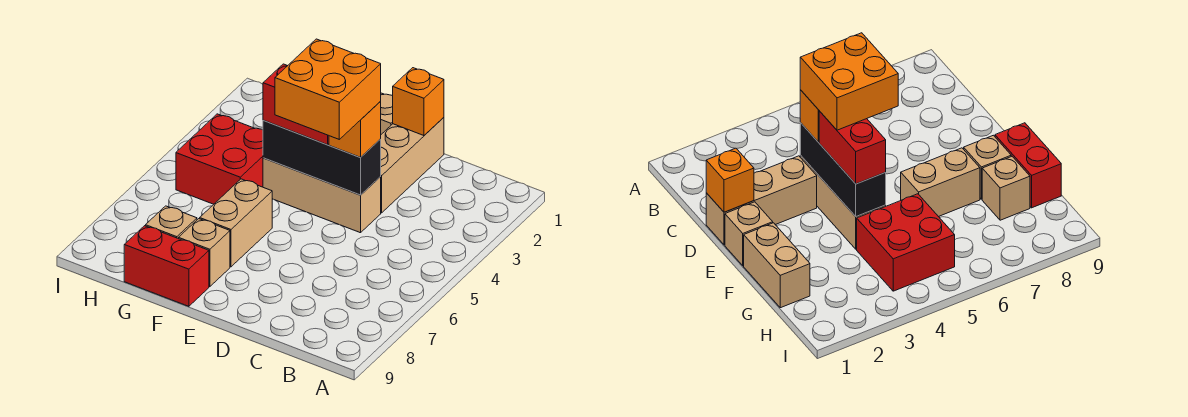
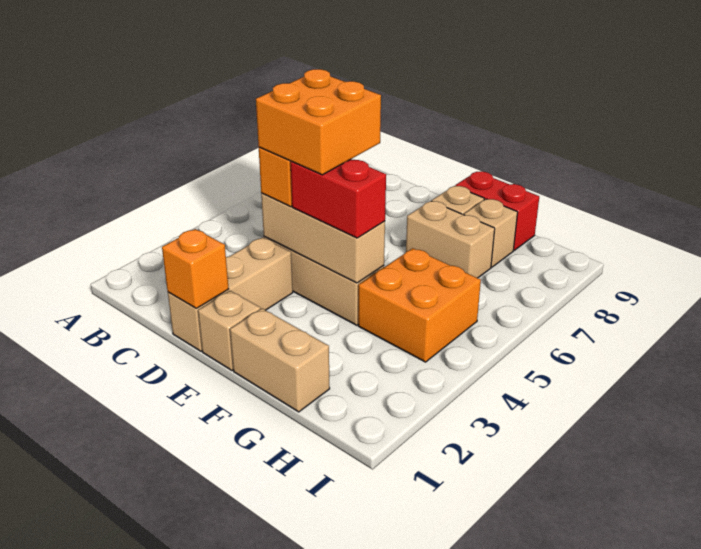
black 1x3 brick [263,120,381,195] -> tan 1x3 brick [261,193,385,283]
tan 1x2 brick [200,179,272,267] -> tan 1x2 brick turned to [406,201,495,278]
red 2x2 brick [176,114,263,204] -> orange 2x2 brick [358,248,481,362]

